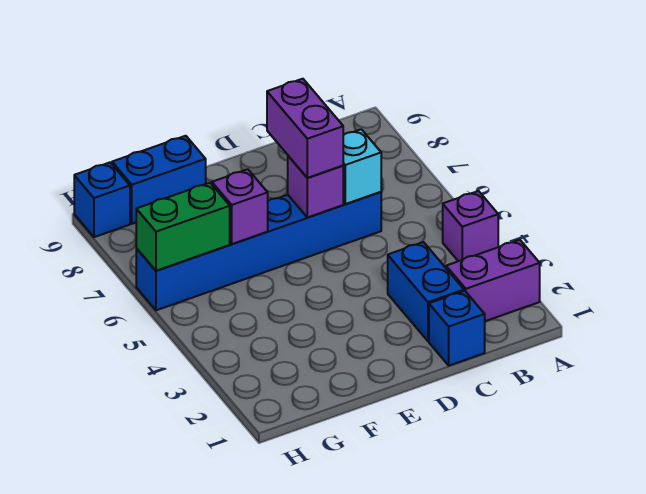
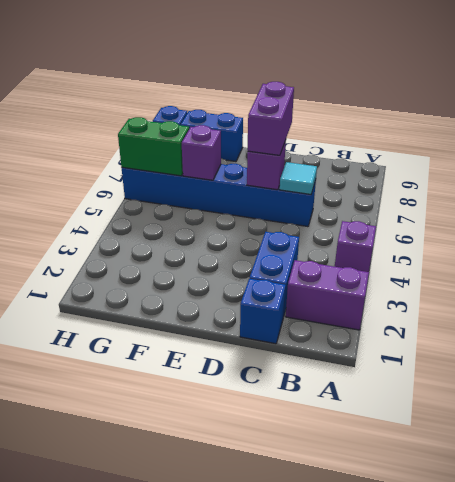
cyan 1x1 brick [343,129,381,204] -> cyan 1x1 tile [280,162,317,195]

